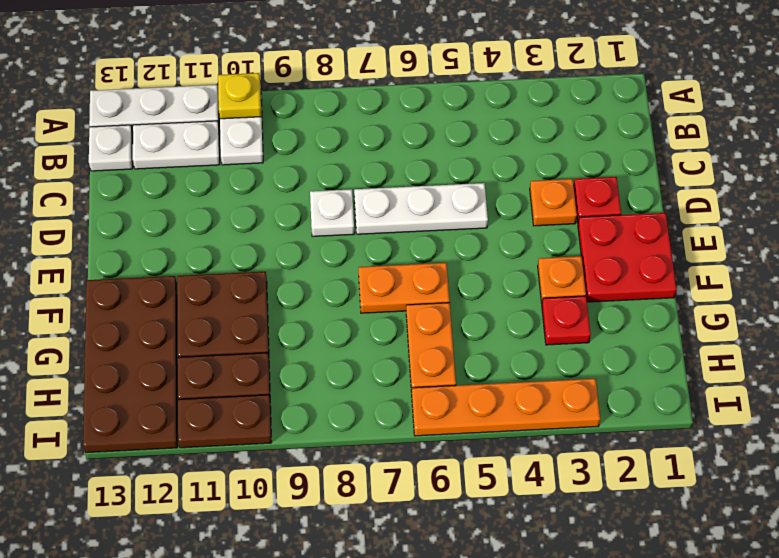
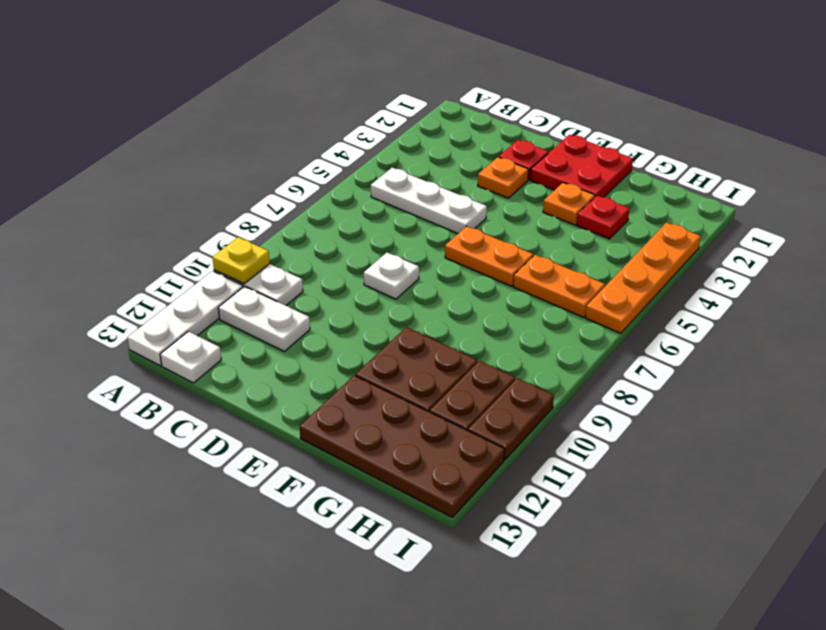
white 1x2 plate [133,121,220,169] -> white 1x2 plate turned to [218,286,310,351]
white 1x3 plate [354,183,488,234] -> white 1x3 plate turned to [371,168,487,233]
orange 1x2 plate [359,263,450,313] -> orange 1x2 plate turned to [445,226,533,286]

